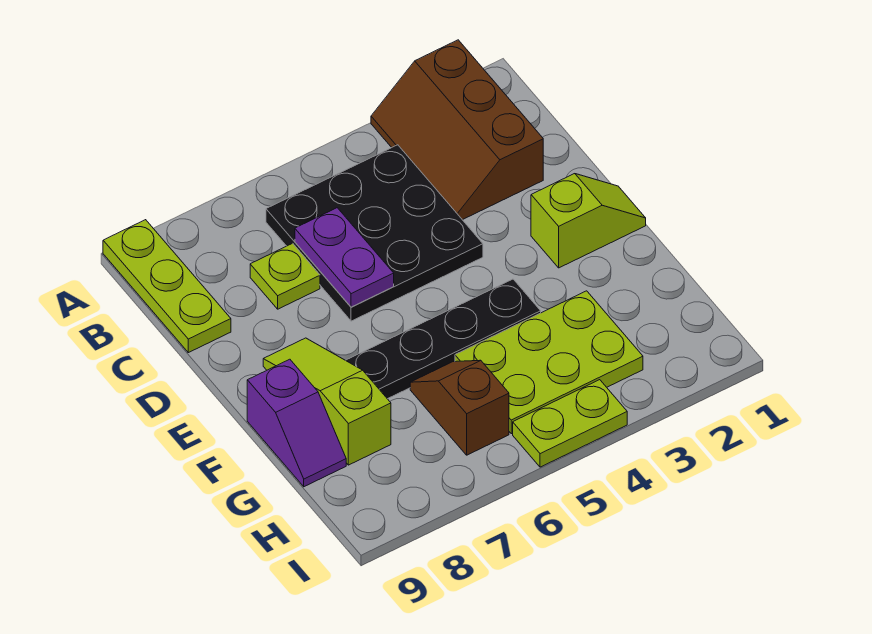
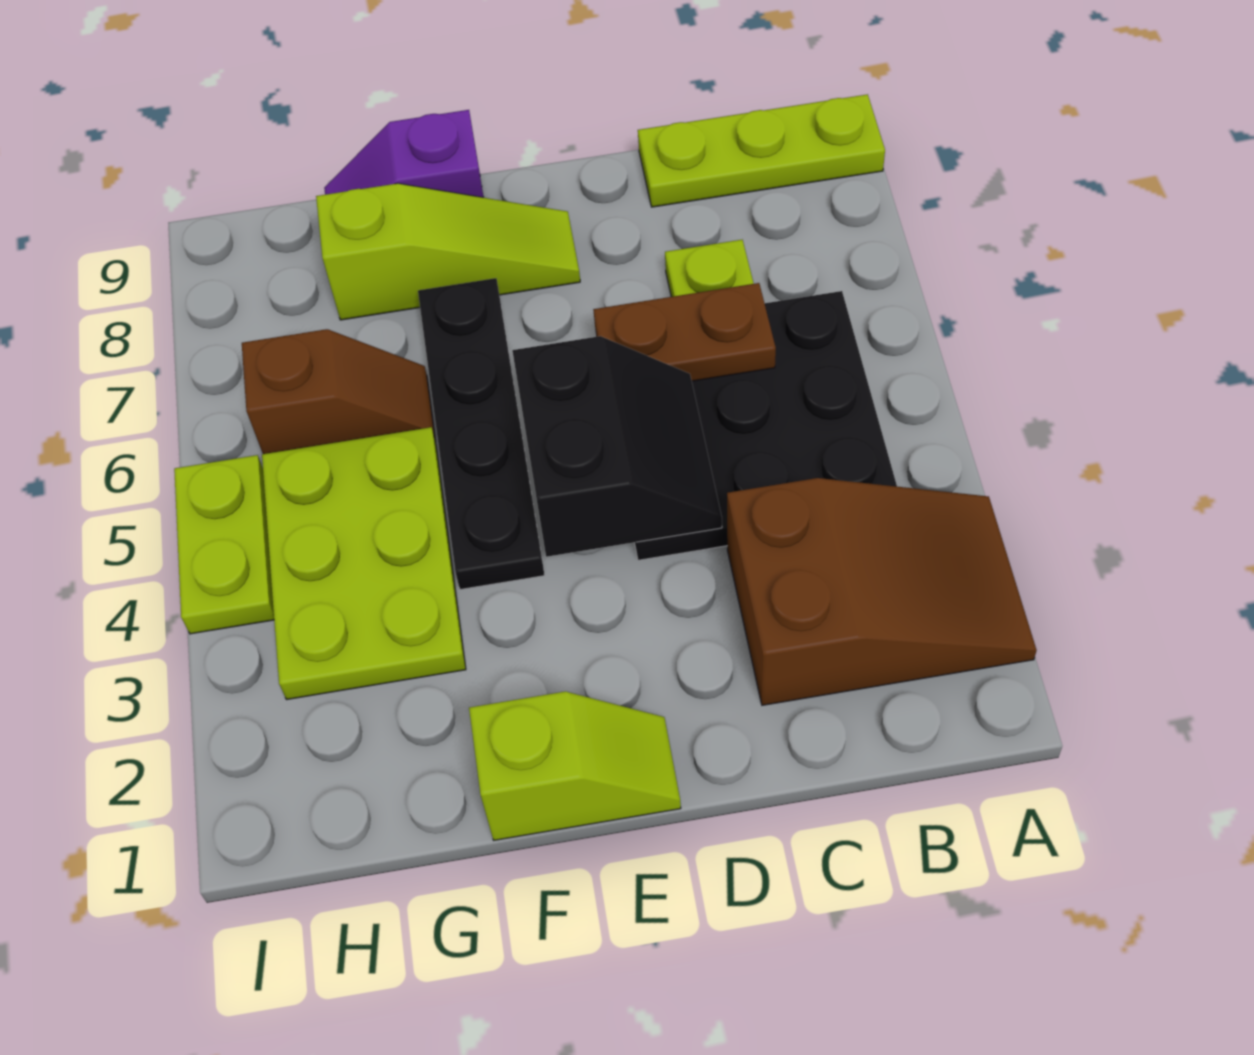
brown 2x3 slope [371,40,543,220] -> brown 2x3 slope turned to [727,478,1037,705]
purple 1x2 plate [295,208,394,307] -> brown 1x2 plate [593,283,776,381]
none -> black 2x2 slope [512,336,722,557]
lime 1x2 slope [531,174,646,268] -> lime 1x2 slope turned to [469,691,681,840]

